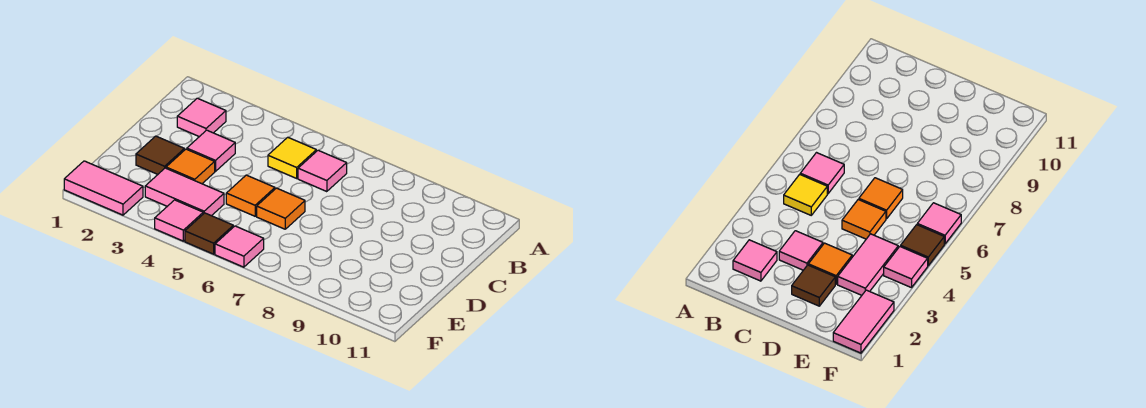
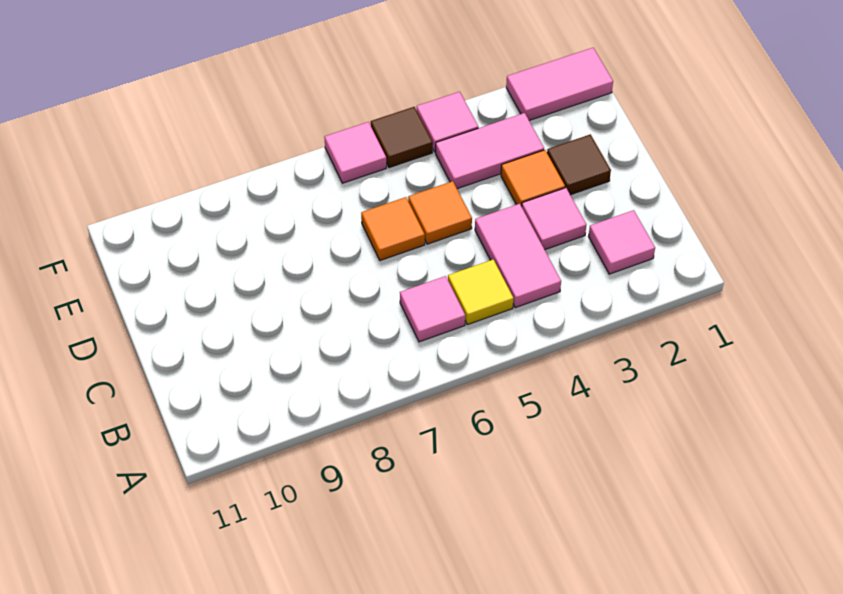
none -> pink 1x2 tile [475,204,561,308]

